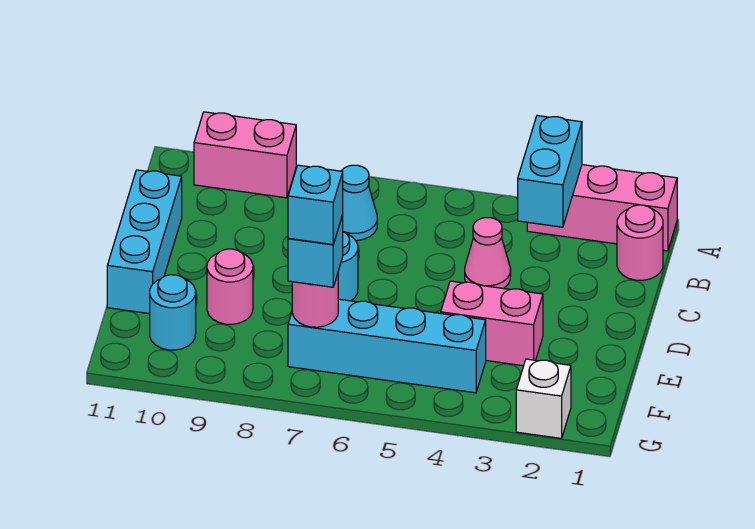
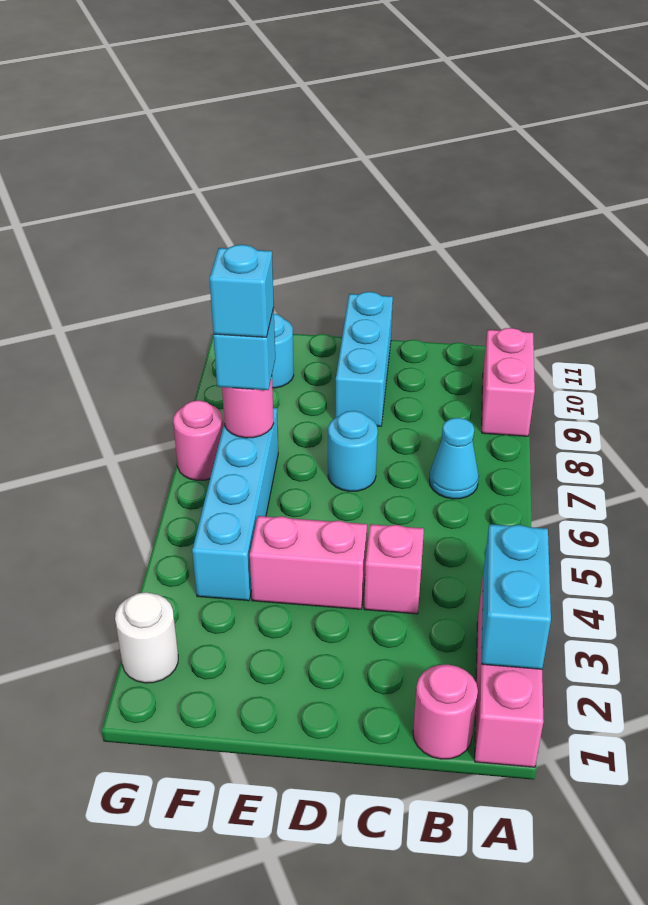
cyan 1x2 brick [518,116,582,227] -> cyan 1x2 brick turned to [482,524,551,669]
pink 1x1 cone [465,218,511,289] -> pink 1x1 brick [364,524,424,614]
cyan 1x3 brick [107,170,182,314] -> cyan 1x3 brick turned to [335,292,393,426]
pink 1x2 brick [441,281,543,366] -> pink 1x2 brick turned to [250,516,367,609]
pink 1x1 round brick [207,249,253,324] -> pink 1x1 round brick moved to [173,400,223,480]
white 1x1 brick [516,359,571,438] -> white 1x1 round brick [115,592,178,683]

